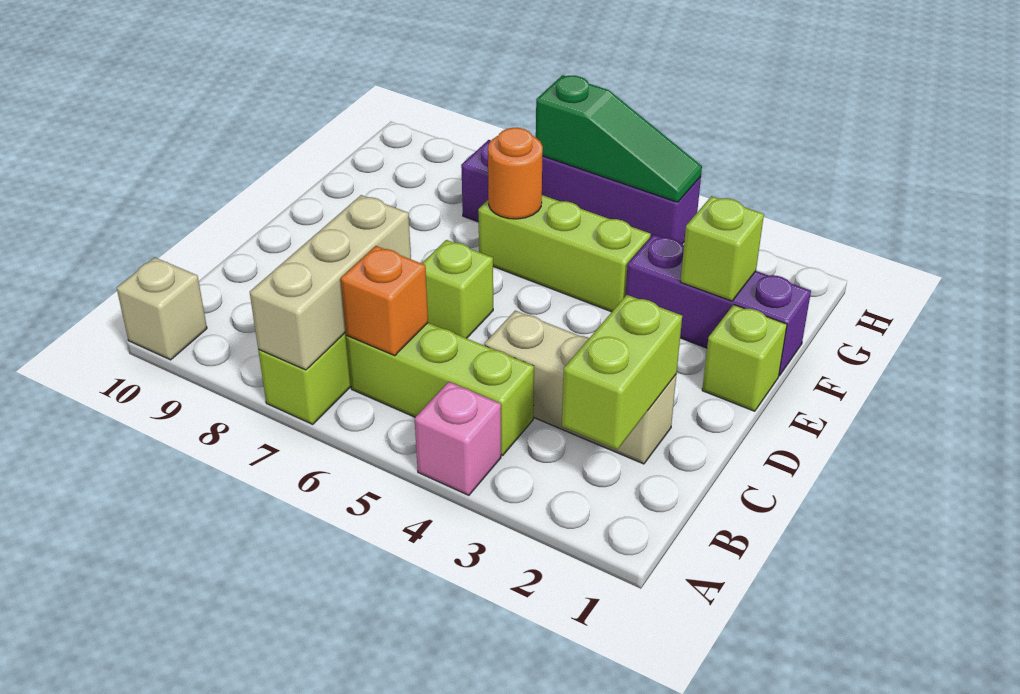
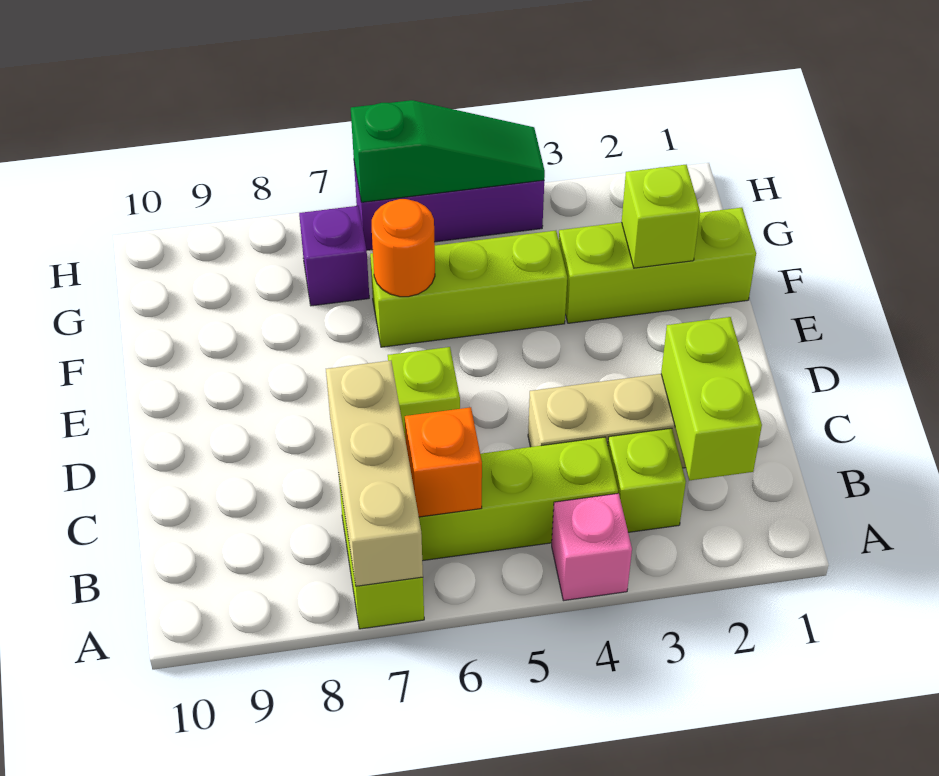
tan 1x1 brick [117,257,207,360] -> none
lime 1x1 brick [702,305,787,411] -> lime 1x1 brick moved to [608,428,686,532]
purple 1x3 brick [625,235,811,376] -> lime 1x3 brick [559,208,756,323]

